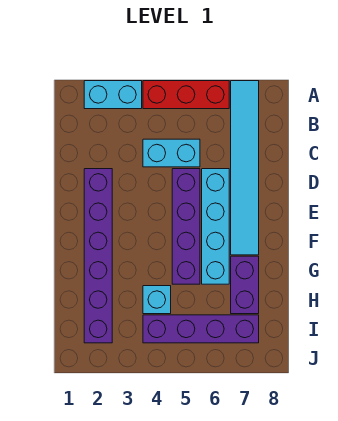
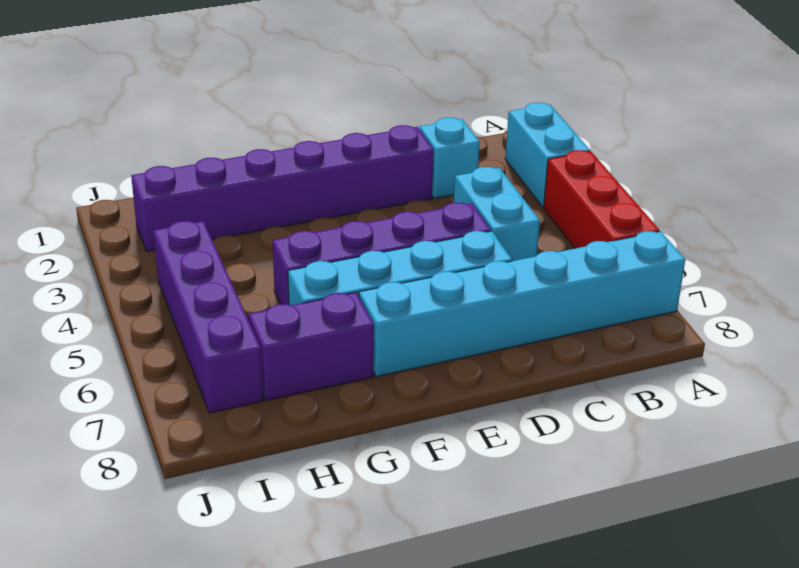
cyan 1x6 tile [231,81,259,255] -> cyan 1x6 brick [359,231,685,377]
cyan 1x1 brick [143,286,171,314] -> cyan 1x1 brick moved to [419,118,480,199]

